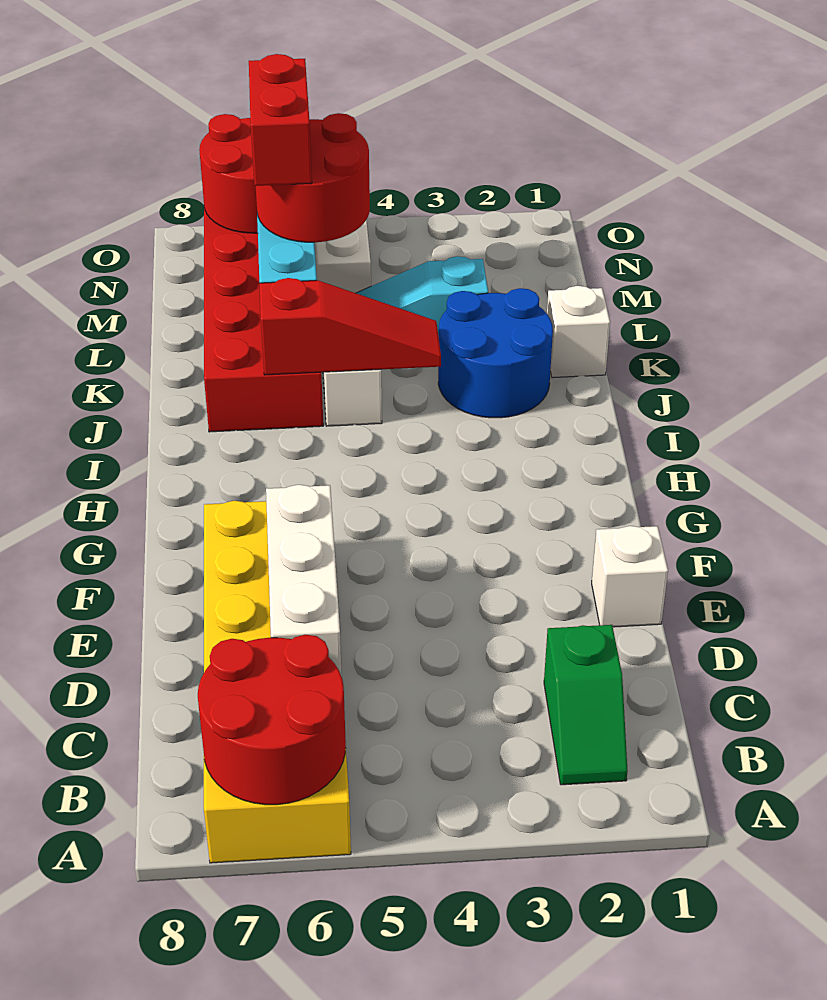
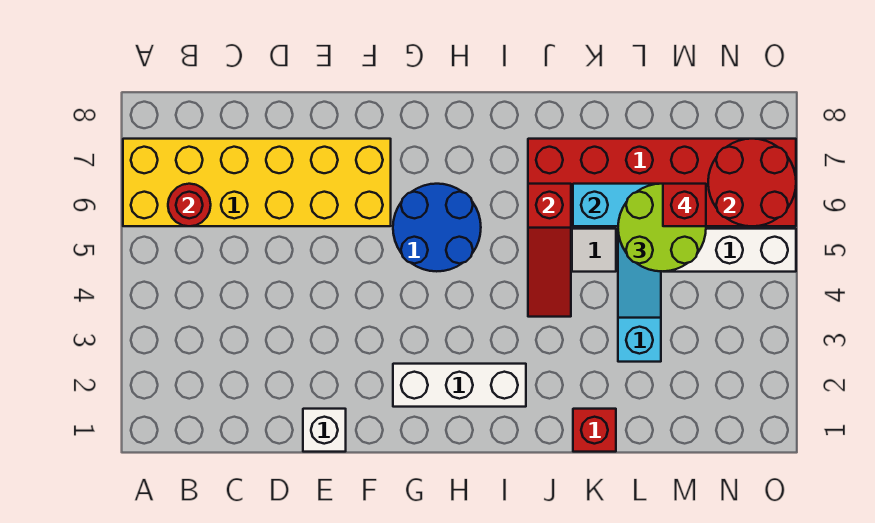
red 2x2 round brick [198,635,346,805] -> red 1x1 round brick [168,184,211,226]
green 1x2 slope [544,625,628,785] -> none
white 1x3 brick [266,485,342,676] -> white 1x3 brick moved to [393,364,526,407]
blue 2x2 round brick [438,288,553,418] -> blue 2x2 round brick moved to [393,184,481,271]
white 1x1 brick [547,286,610,378] -> red 1x1 brick [573,409,616,452]
red 2x2 round brick [256,113,370,242] -> lime 2x2 round brick [618,184,706,271]
red 1x2 brick [249,54,312,186] -> red 1x1 brick [663,184,706,226]

